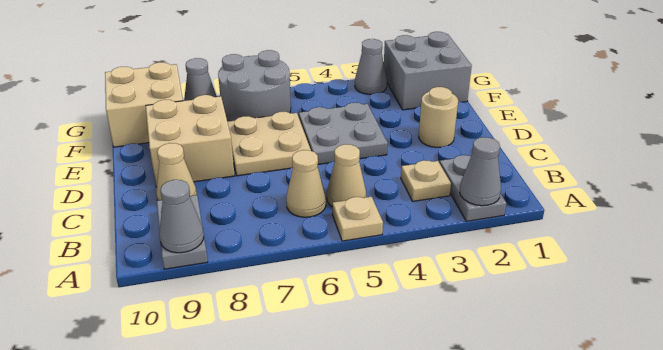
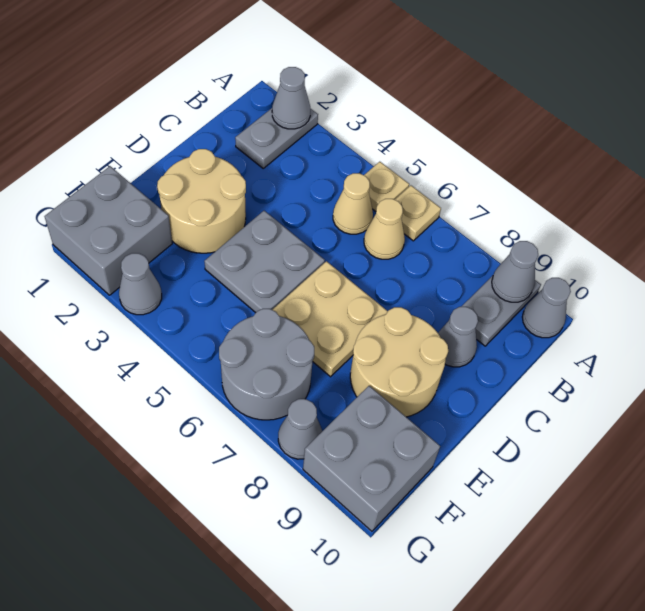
none -> grey 1x1 cone [522,278,571,338]
tan 1x1 plate [401,160,451,201] -> tan 1x1 plate moved to [395,185,441,241]
tan 1x1 cone [156,143,197,201] -> grey 1x1 cone [438,307,478,367]
tan 1x1 round brick [419,87,458,147] -> tan 2x2 round brick [157,149,246,253]
tan 2x2 brick [146,95,235,187] -> tan 2x2 round brick [350,307,448,417]
tan 2x2 brick [105,62,183,147] -> grey 2x2 brick [303,386,440,531]

